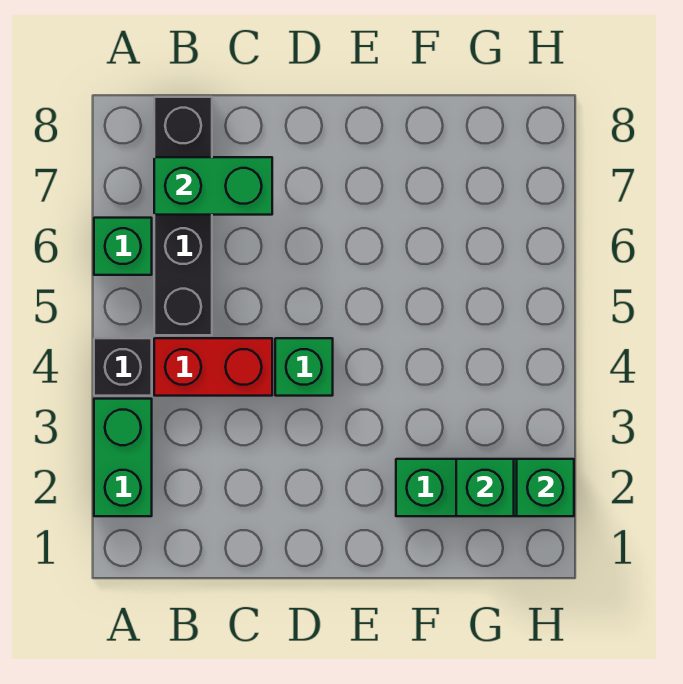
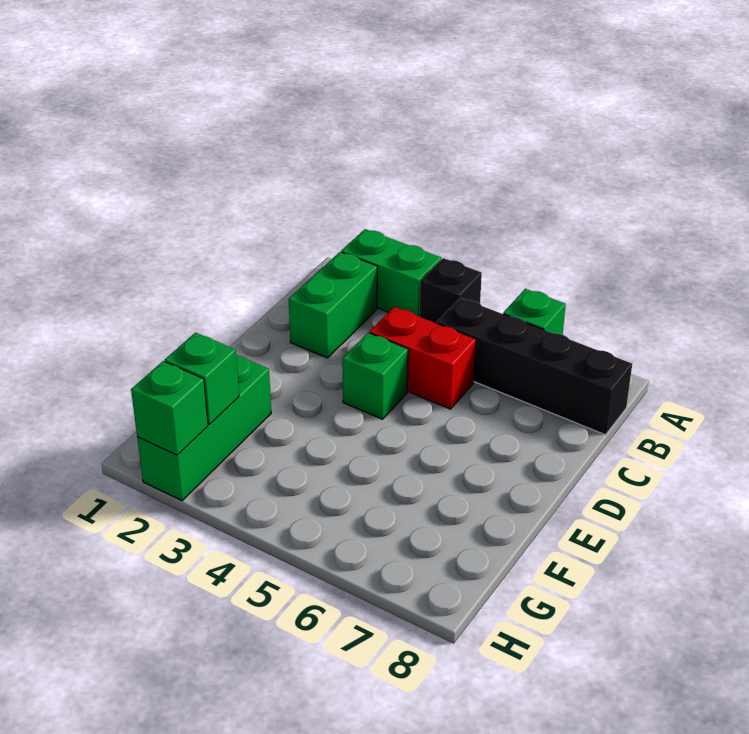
red 1x2 brick [154,338,272,396] -> red 1x2 brick turned to [369,307,476,409]
green 1x2 brick [154,157,272,215] -> green 1x2 brick moved to [289,252,377,358]

